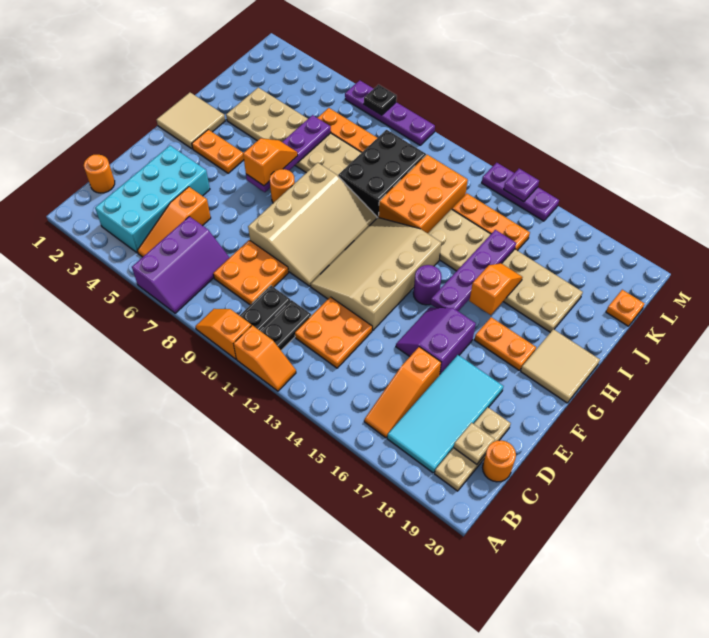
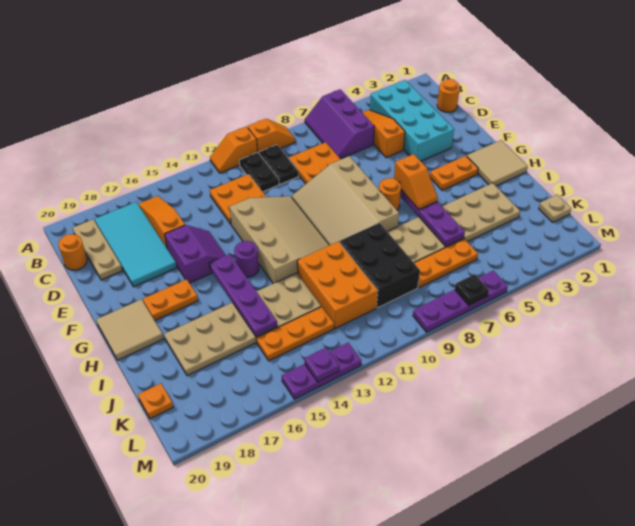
tan 1x1 plate [454,423,495,464] -> tan 1x1 plate moved to [539,195,571,222]
orange 1x2 slope [469,263,523,315] -> none

